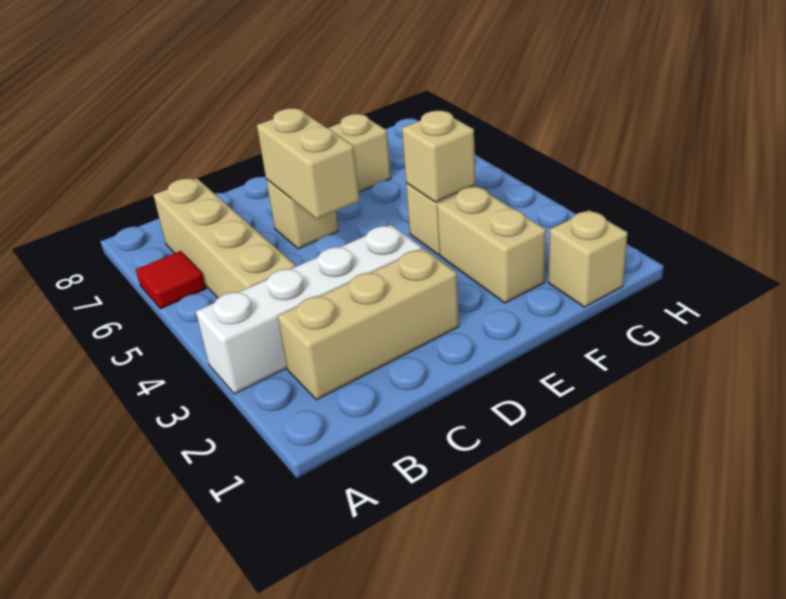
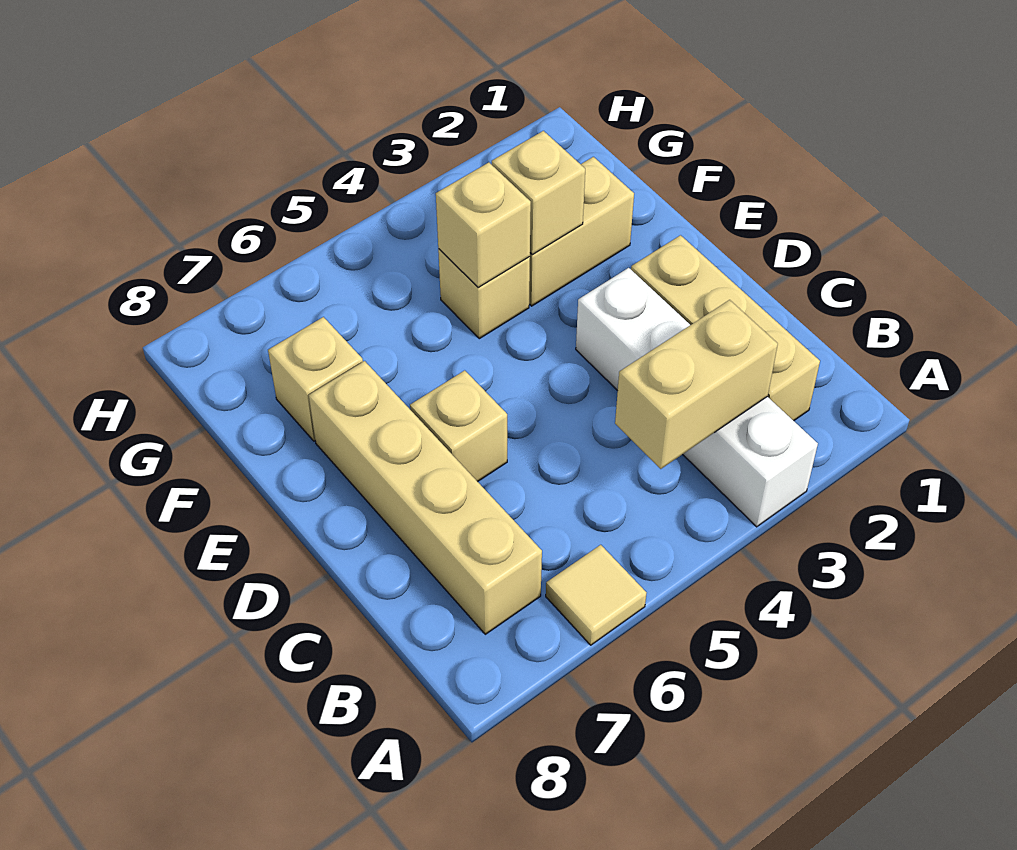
red 1x1 tile [136,251,206,309] -> tan 1x1 tile [546,545,646,645]
tan 1x4 brick [153,178,296,298] -> tan 1x4 brick turned to [309,361,542,634]
tan 1x2 brick [257,108,360,219] -> tan 1x2 brick moved to [615,300,778,469]
tan 1x1 brick [548,210,628,307] -> tan 1x1 brick moved to [492,131,585,255]

